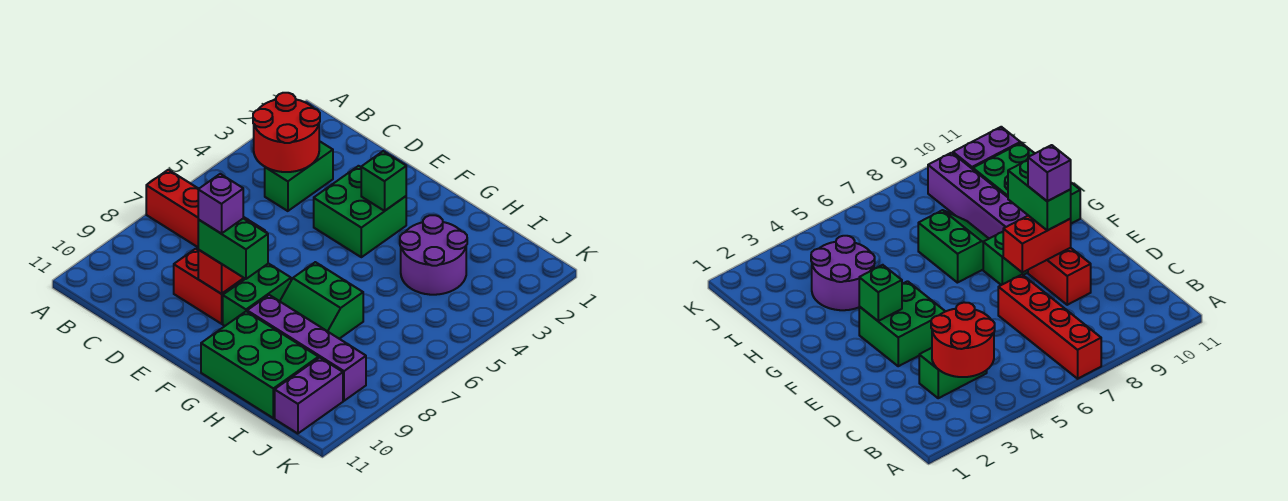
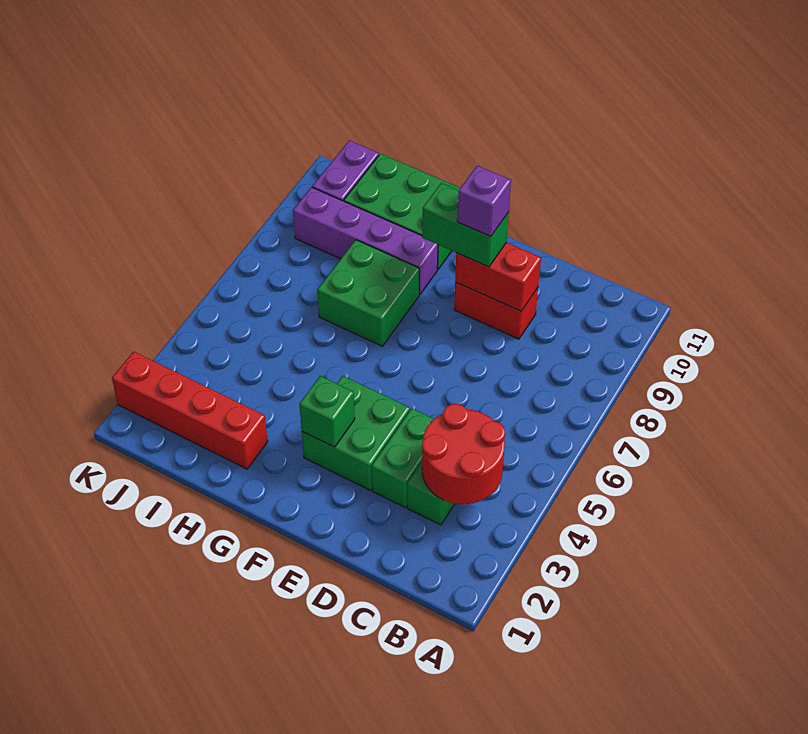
red 1x4 brick [146,170,265,247] -> red 1x4 brick moved to [112,352,268,469]
red 1x2 brick [198,218,267,294] -> red 1x2 brick turned to [455,242,541,311]
green 1x2 brick [223,263,291,326] -> green 1x2 brick moved to [372,408,434,508]
green 2x2 slope [280,262,363,339] -> green 2x2 brick [317,240,419,346]
purple 2x2 round brick [400,215,467,295] -> none

